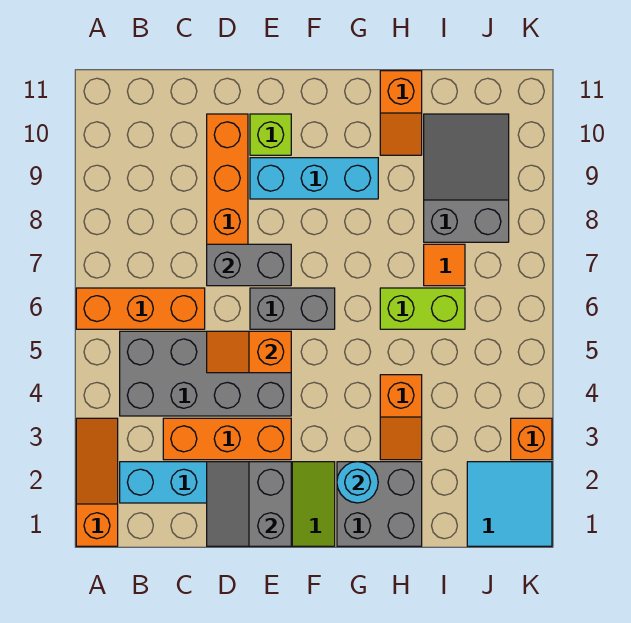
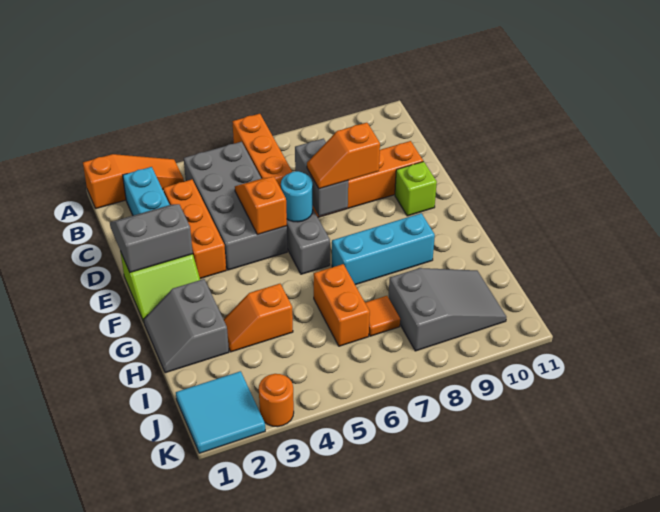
cyan 1x3 brick [250,158,378,199] -> cyan 1x3 brick turned to [332,213,435,285]
grey 2x2 brick [337,462,422,546] -> grey 2x2 slope [144,279,229,373]
cyan 1x1 round brick [337,462,378,503] -> cyan 1x1 round brick moved to [281,171,313,222]
lime 1x2 brick [380,288,465,329] -> orange 1x2 brick [314,264,370,346]
orange 1x2 slope [380,71,422,155] -> orange 1x2 slope moved to [307,123,380,189]
orange 1x1 brick [511,418,552,460] -> orange 1x1 round brick [259,374,294,427]

